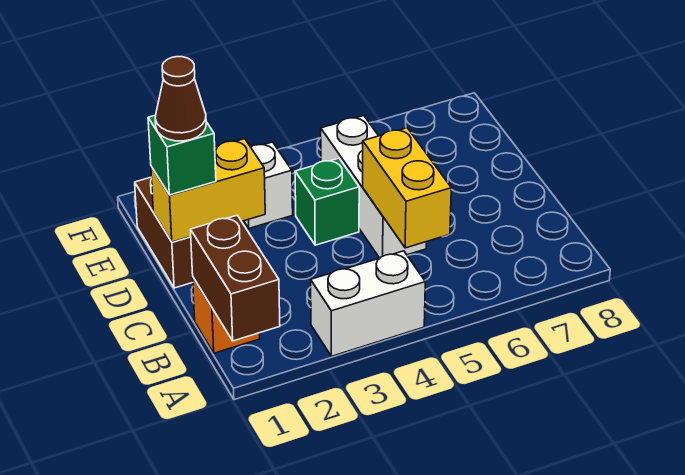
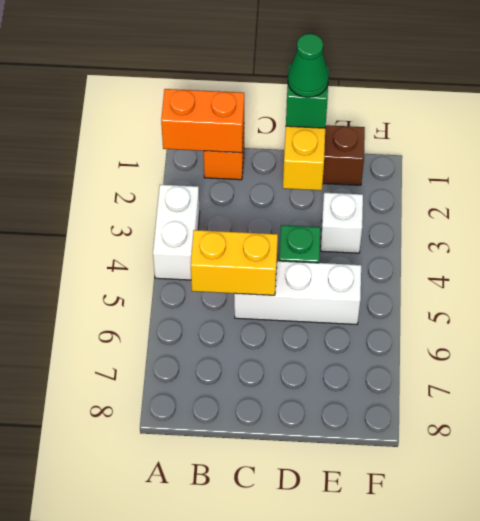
brown 1x2 brick [191,215,280,341] -> orange 1x2 brick [161,89,244,153]
brown 1x1 cone [155,57,206,141] -> green 1x1 cone [288,34,329,97]

